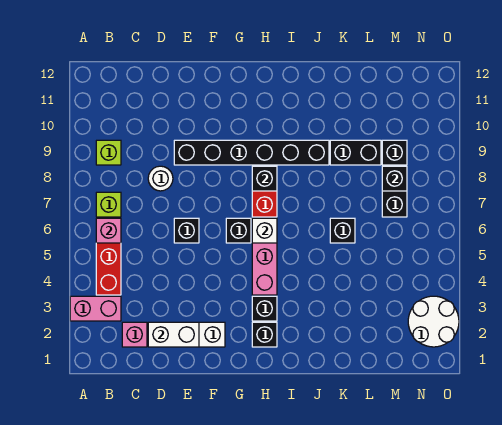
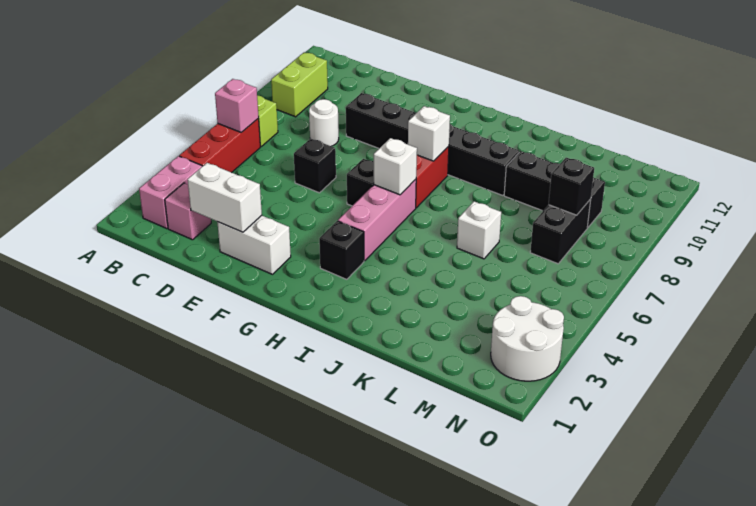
pink 1x2 brick [70,296,121,321] -> pink 1x2 brick turned to [139,156,202,229]
lime 1x1 brick [96,140,121,165] -> lime 1x2 brick [271,52,328,117]
black 1x1 brick [252,322,277,347] -> none
black 1x1 brick [252,166,277,191] -> white 1x1 brick [408,106,450,161]
black 1x1 brick [330,218,355,243] -> white 1x1 brick [457,201,501,259]

